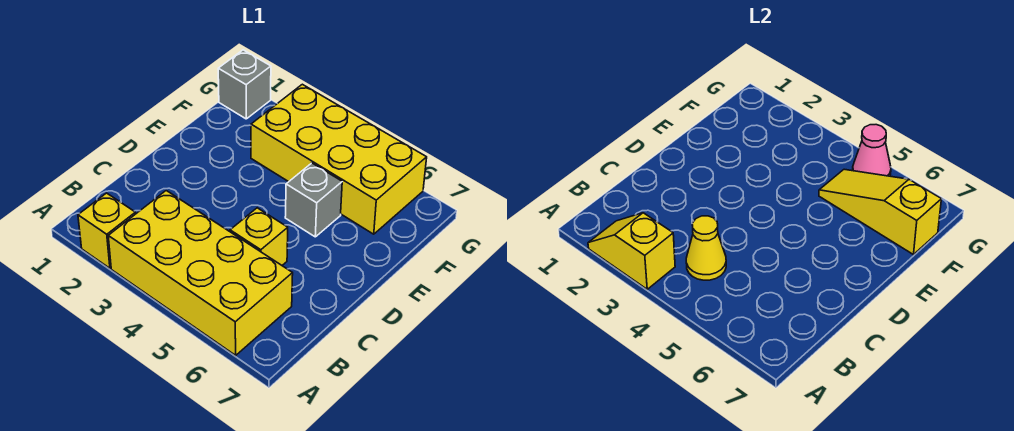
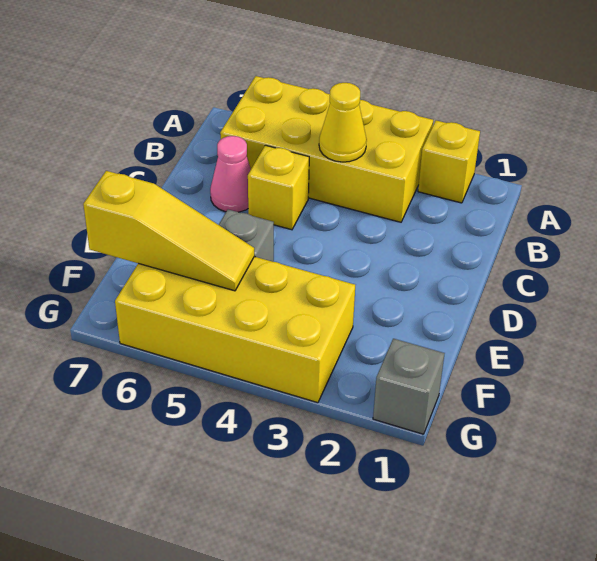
yellow 1x2 slope [588,213,675,289] -> none
pink 1x1 cone [853,125,891,176] -> pink 1x1 cone moved to [210,136,251,212]

